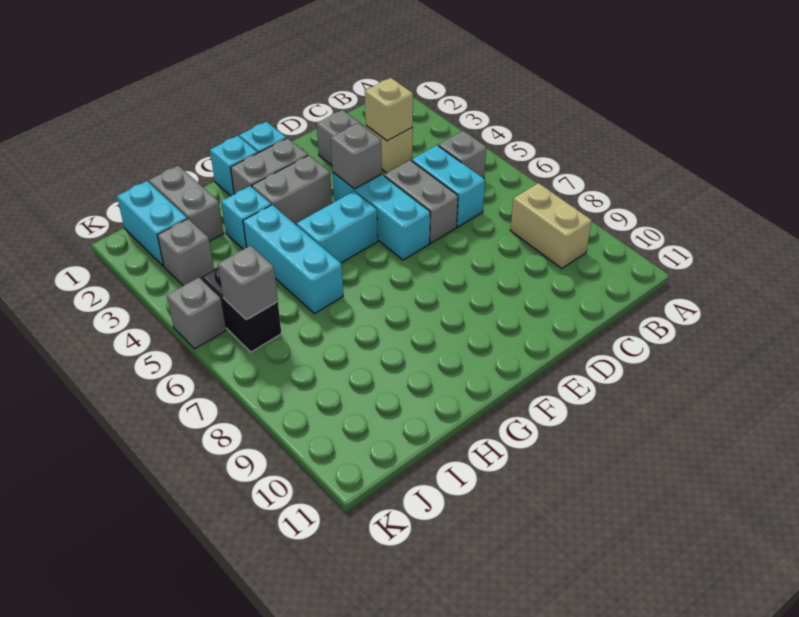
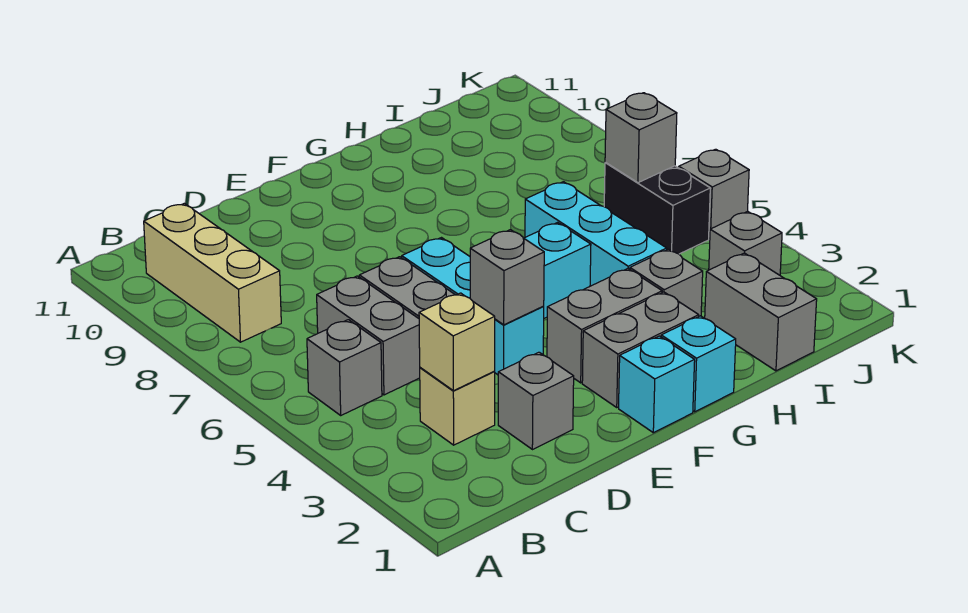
tan 1x2 brick [510,183,592,268] -> tan 1x3 brick [144,203,281,342]
cyan 1x2 brick [411,145,485,227] -> grey 1x2 brick [317,276,420,395]
cyan 1x1 brick [221,186,271,249] -> grey 1x1 brick [630,249,703,316]
cyan 1x2 brick [117,181,187,266] -> none

